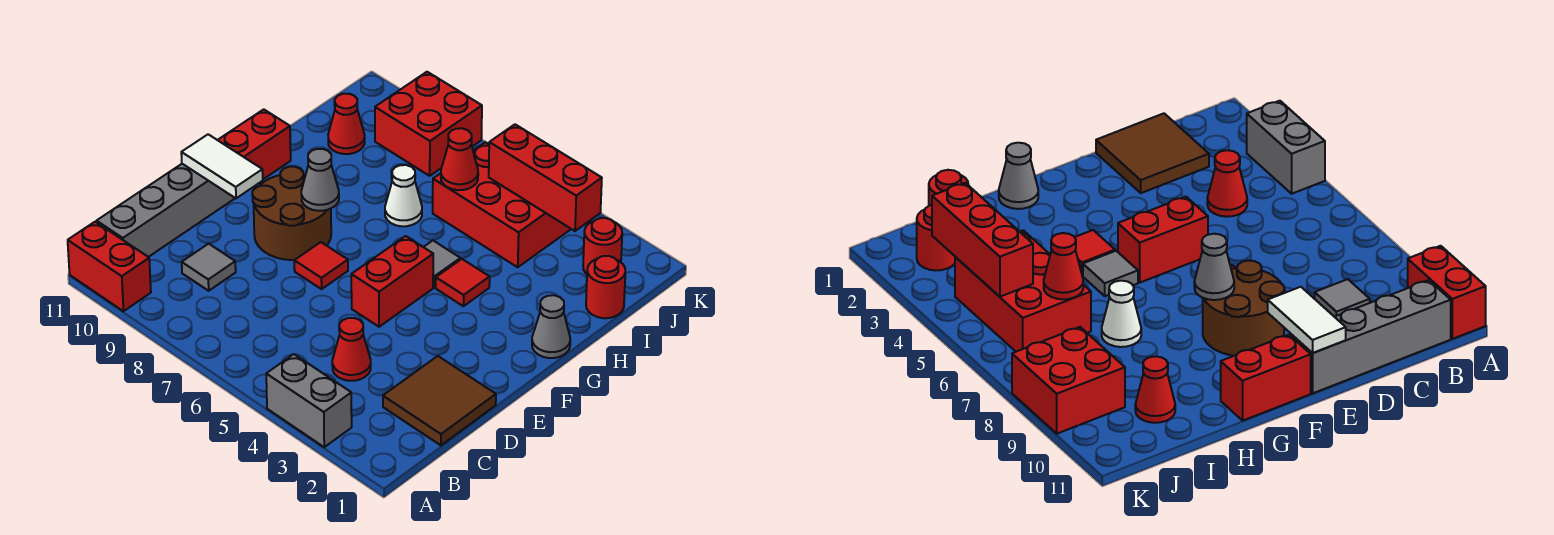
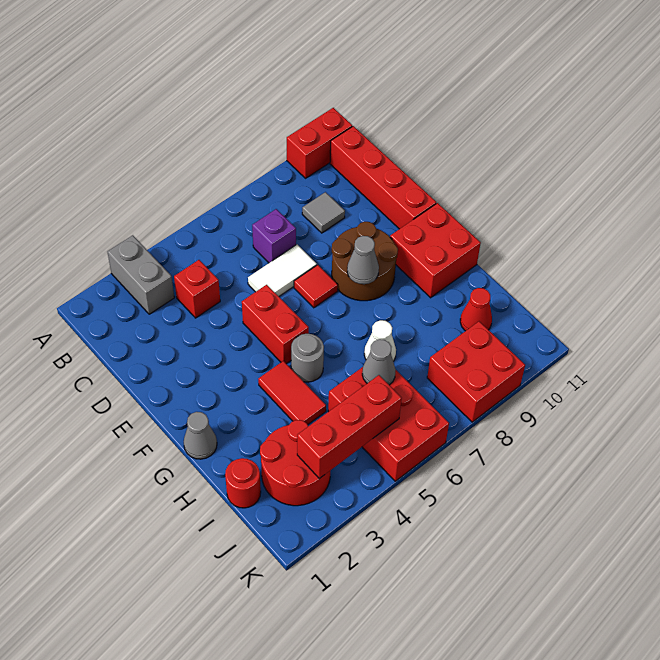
grey 1x2 brick [266,354,352,447] -> grey 1x2 brick turned to [107,235,174,314]
grey 1x4 brick [97,164,235,257] -> red 1x4 brick [330,126,436,229]
brown 2x2 tile [383,356,496,445] -> none
red 1x1 cone [332,318,371,381] -> red 1x1 brick [174,260,220,318]
none -> purple 1x1 brick [252,209,296,263]
white 1x2 tile [181,134,263,198] -> white 1x2 tile moved to [248,245,317,296]
red 1x2 brick [218,109,291,179] -> red 2x2 brick [390,203,481,298]
red 1x1 tile [436,259,490,306] -> red 1x2 tile [258,361,326,425]
grey 1x1 tile [424,241,460,287] -> grey 1x1 round brick [291,334,324,382]
red 2x3 brick [433,142,570,267] -> red 2x3 brick turned to [328,367,449,481]
red 1x1 cone [441,128,478,190] -> grey 1x1 cone [362,339,396,385]
red 1x1 round brick [583,218,622,274] -> red 2x2 round brick [260,420,330,506]

